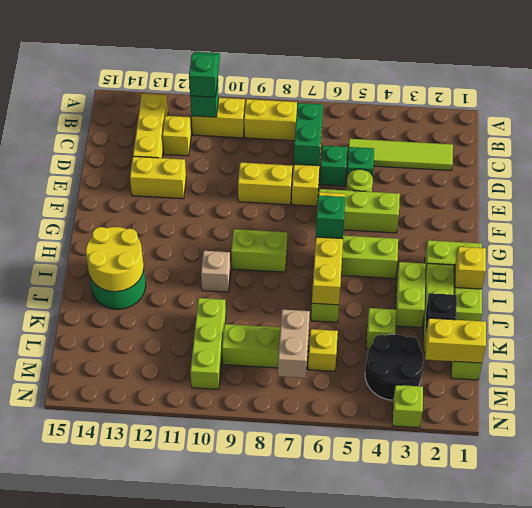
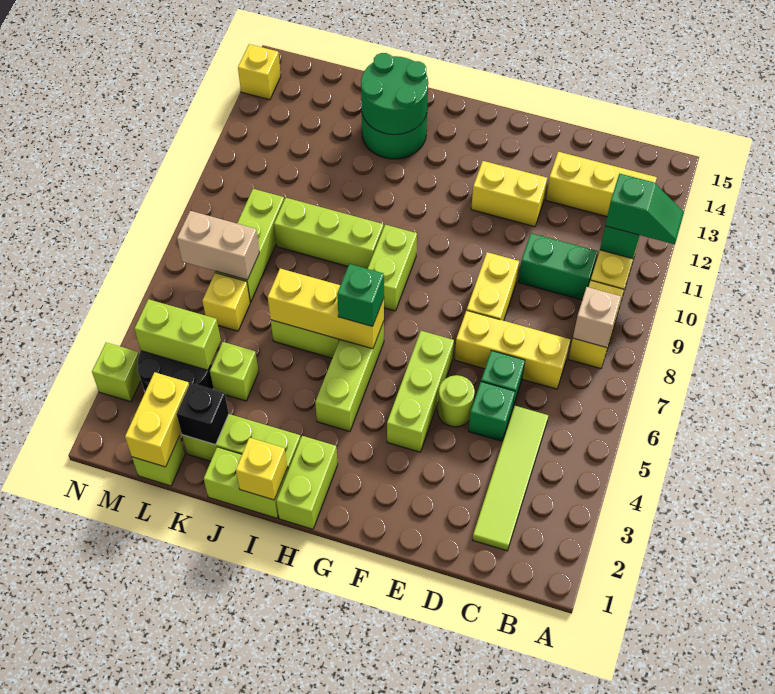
green 1x2 brick [294,103,323,166] -> green 1x2 brick moved to [519,233,598,300]
yellow 1x1 brick [162,116,191,156] -> yellow 1x1 brick moved to [238,44,281,100]
yellow 1x2 brick [130,156,186,199] -> yellow 1x2 brick turned to [471,161,547,227]
yellow 1x4 brick [312,192,345,305] -> yellow 1x3 brick [268,269,384,349]
lime 1x2 brick [396,262,426,327] -> lime 1x2 brick moved to [134,299,221,370]
tan 1x1 brick [201,251,230,292] -> tan 1x1 brick moved to [573,287,621,348]
yellow 2x2 round brick [86,227,144,292] -> green 2x2 round brick [361,53,428,135]
lime 1x3 brick [190,298,226,390] -> lime 1x3 brick moved to [274,198,383,269]

